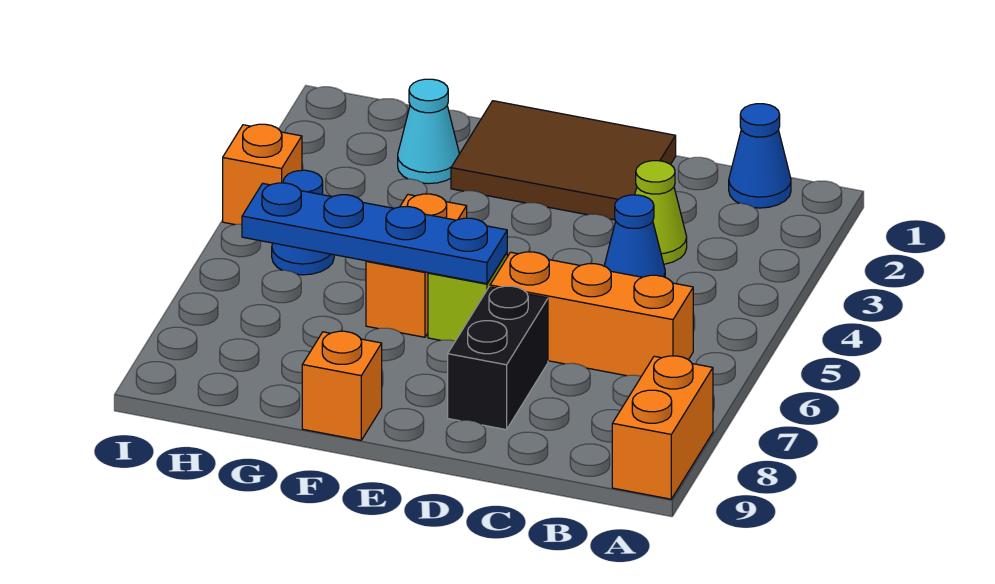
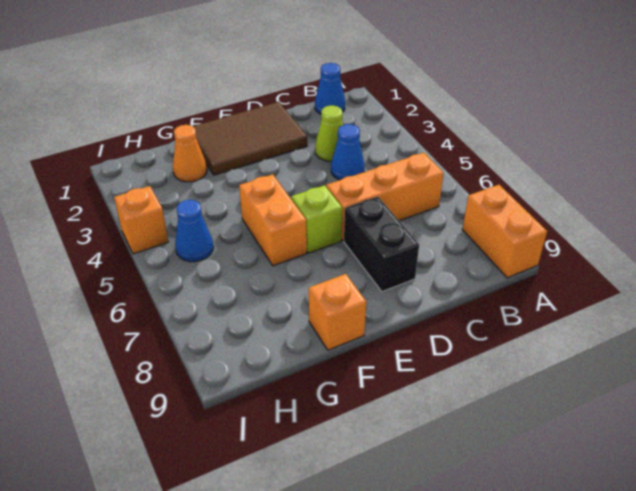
blue 1x4 plate [242,183,507,284] -> none
cyan 1x1 cone [398,79,459,184] -> orange 1x1 cone [173,125,207,182]

